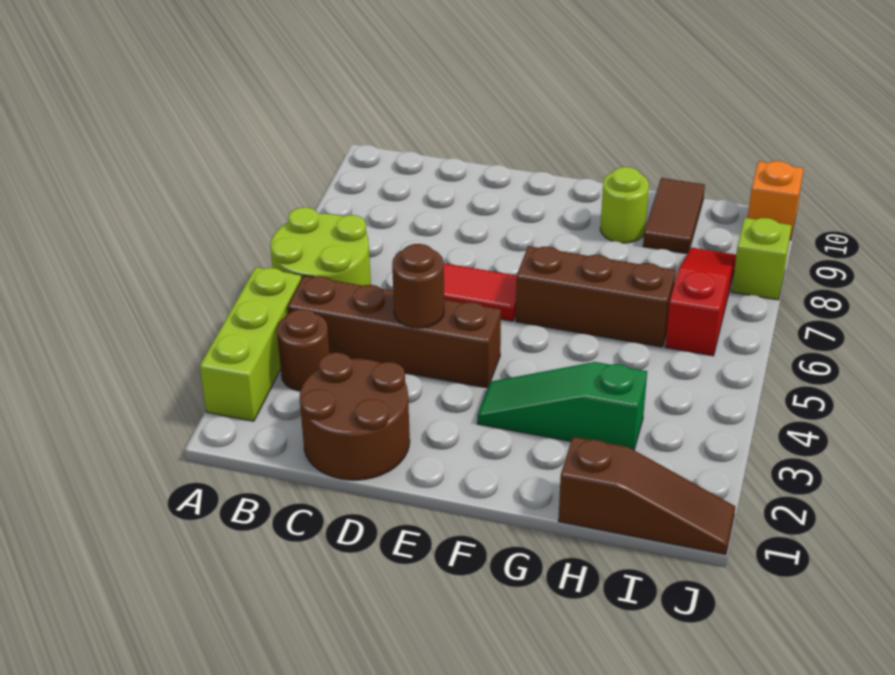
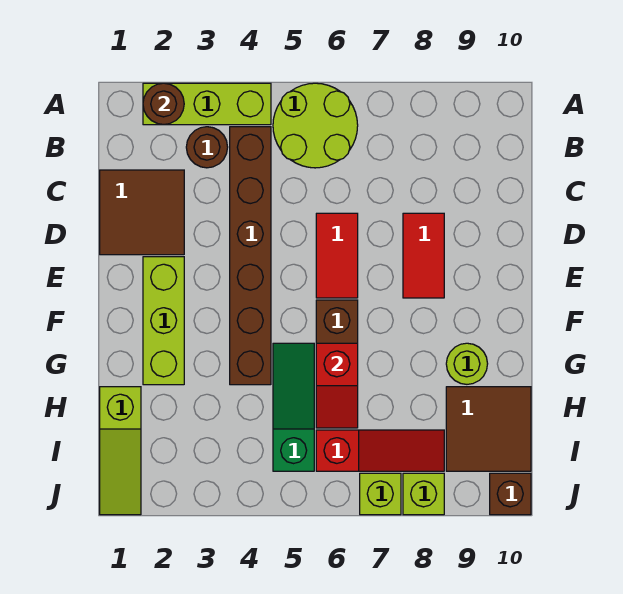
brown 1x4 brick [288,276,501,388] -> brown 1x6 brick [230,127,271,385]
brown 2x2 round brick [299,352,410,480] -> brown 2x2 tile [100,170,184,255]
brown 1x1 round brick [392,244,444,328] -> brown 1x1 round brick moved to [143,83,184,125]
none -> red 1x2 tile [403,213,444,298]
none -> lime 1x3 brick [143,257,184,385]
green 1x3 slope [477,362,647,450] -> green 1x3 slope moved to [273,343,314,471]
none -> red 1x2 slope [316,343,358,428]
brown 1x3 slope [558,437,735,554] -> lime 1x3 slope [100,387,141,515]
brown 1x2 tile [643,178,705,254] -> brown 2x2 tile [446,387,531,471]
none -> lime 1x1 brick [360,473,401,515]
orange 1x1 brick [748,161,804,240] -> brown 1x1 brick [490,473,531,515]

